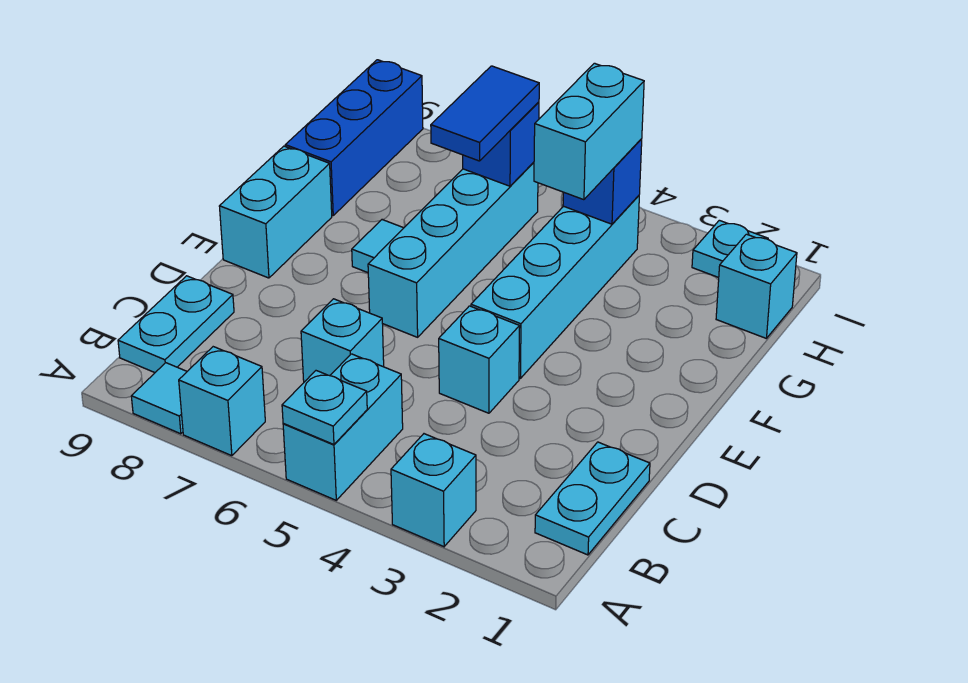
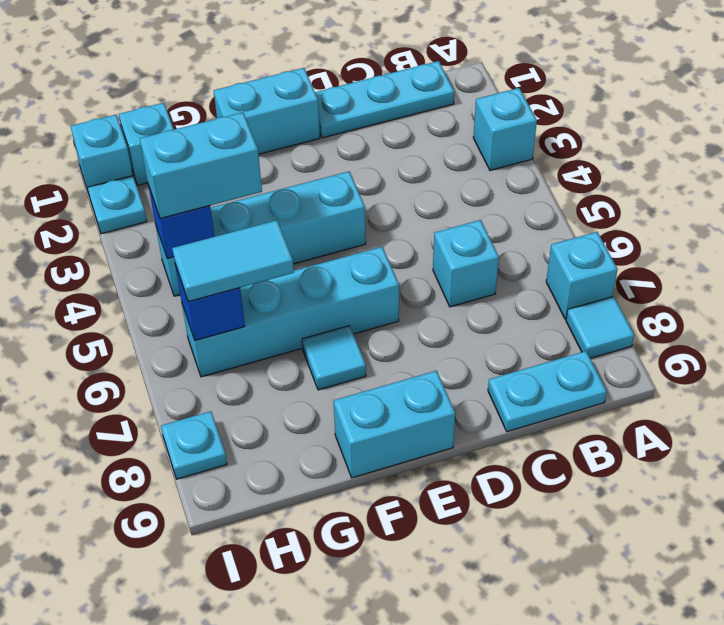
cyan 1x2 brick [283,354,403,500] -> cyan 1x2 brick moved to [214,68,320,154]
cyan 1x1 plate [282,371,367,444] -> cyan 1x1 plate moved to [161,411,227,479]
cyan 1x2 plate [535,442,650,555] -> cyan 1x3 plate [315,61,454,138]
cyan 1x1 brick [439,306,520,413] -> cyan 1x1 brick moved to [71,115,133,193]
blue 1x2 tile [431,66,539,161] -> cyan 1x2 tile [172,220,294,302]
blue 1x3 brick [285,60,423,216] -> none

